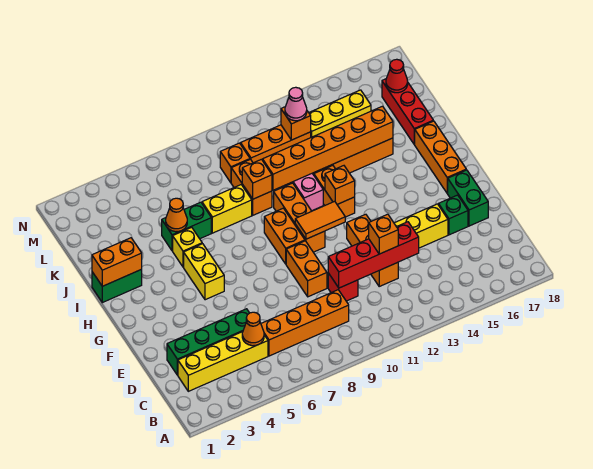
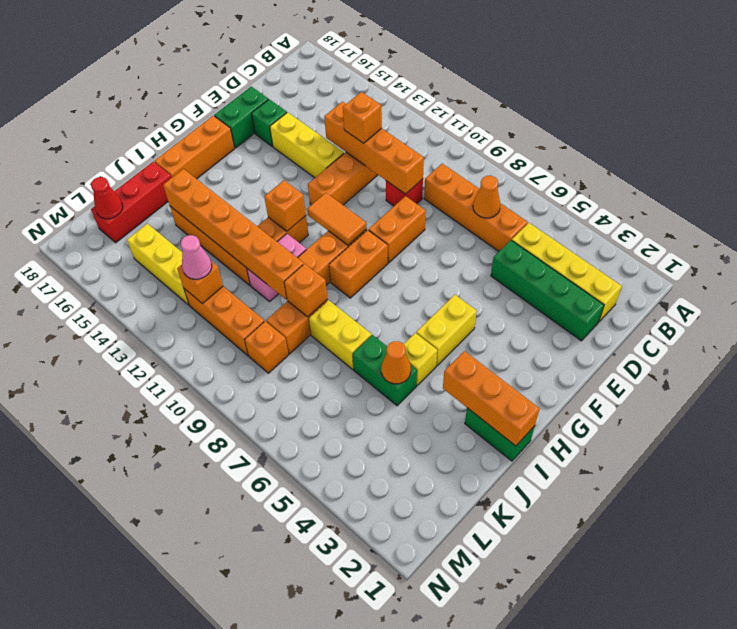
orange 1x1 cone [242,312,264,346] -> orange 1x1 cone moved to [473,176,500,218]
red 1x4 brick [328,222,419,288] -> orange 1x4 brick [324,102,424,194]
orange 1x2 brick [92,238,142,286] -> orange 1x3 brick [443,351,540,446]

